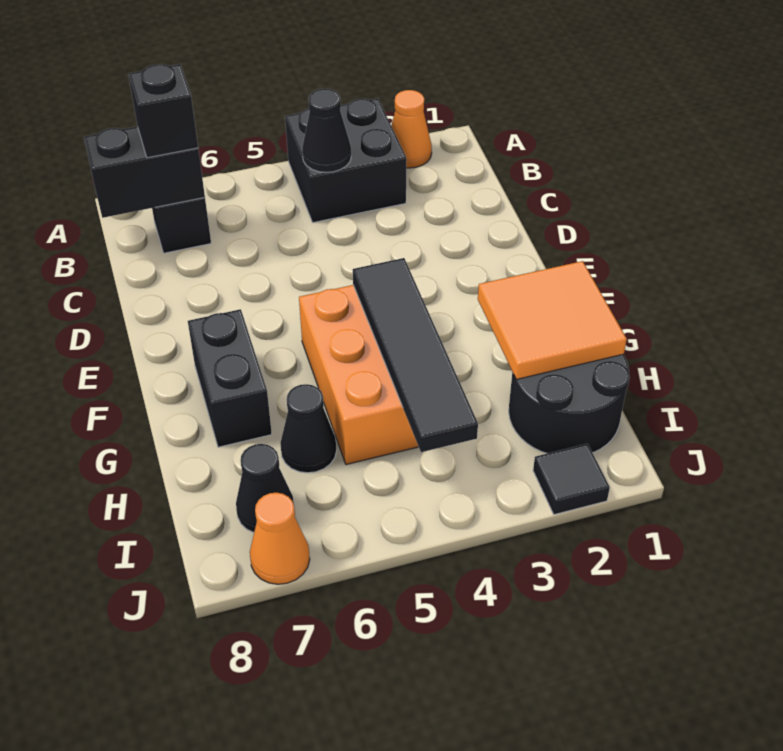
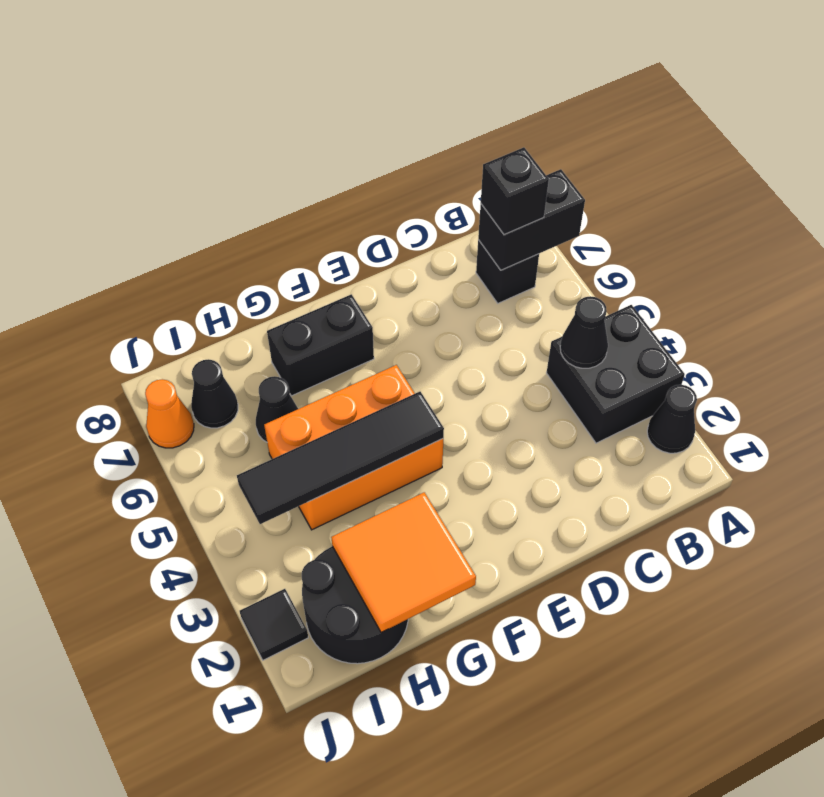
orange 1x1 cone [391,90,432,168] -> black 1x1 cone [647,385,697,453]
black 1x2 brick [84,126,205,218] -> black 1x2 brick turned to [478,169,585,270]

